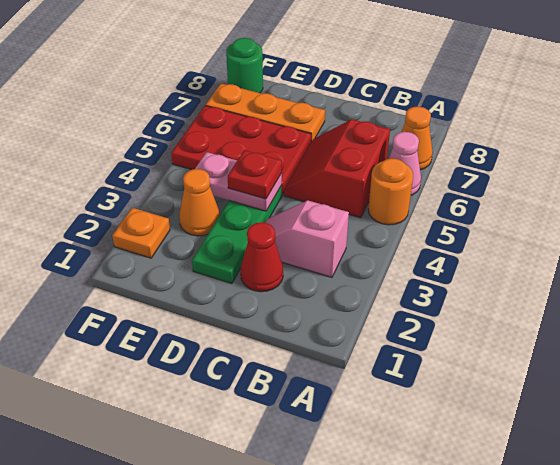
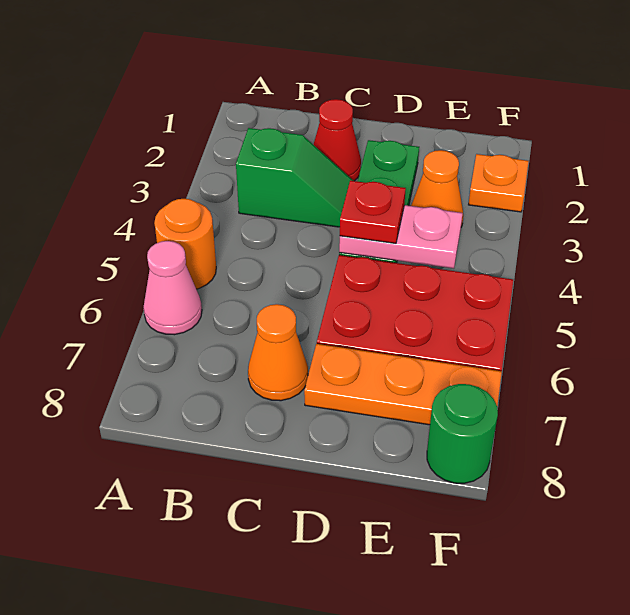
orange 1x1 cone [401,107,433,170] -> orange 1x1 cone moved to [248,304,308,401]
pink 1x2 slope [265,200,349,277] -> green 1x2 slope [236,128,353,227]
red 2x2 slope [284,119,390,218] -> none

